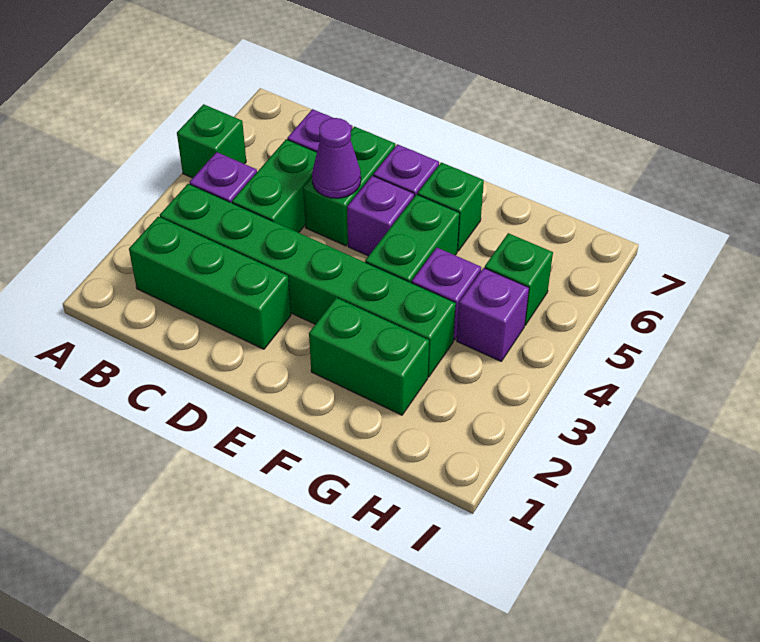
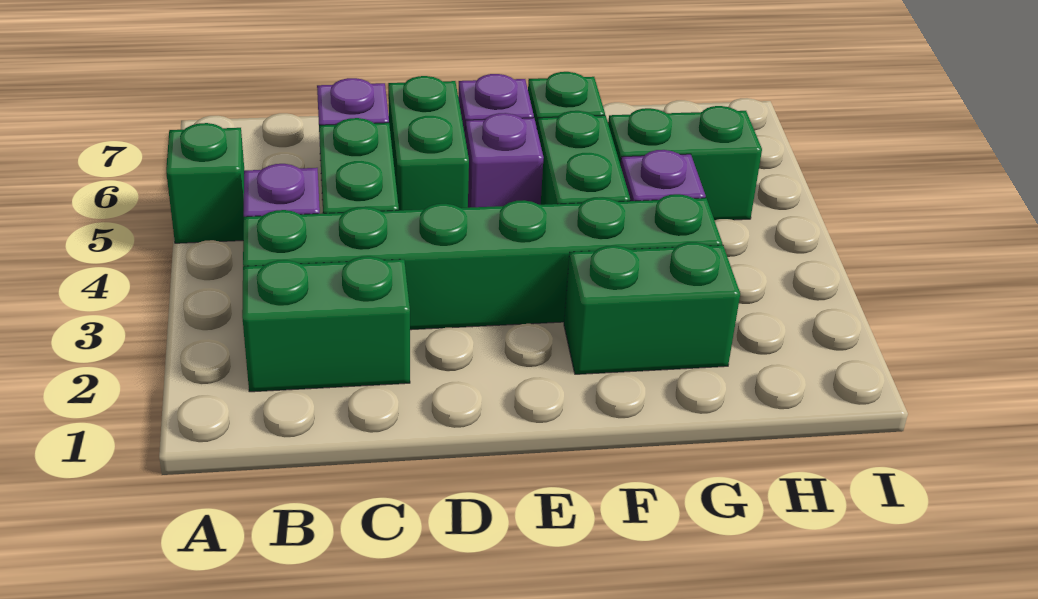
green 1x3 brick [129,216,291,349] -> green 1x2 brick [242,256,410,392]
purple 1x1 cone [312,118,361,198] -> none
purple 1x1 brick [457,268,529,361] -> none
green 1x1 brick [485,233,553,325] -> green 1x2 brick [608,106,762,220]

